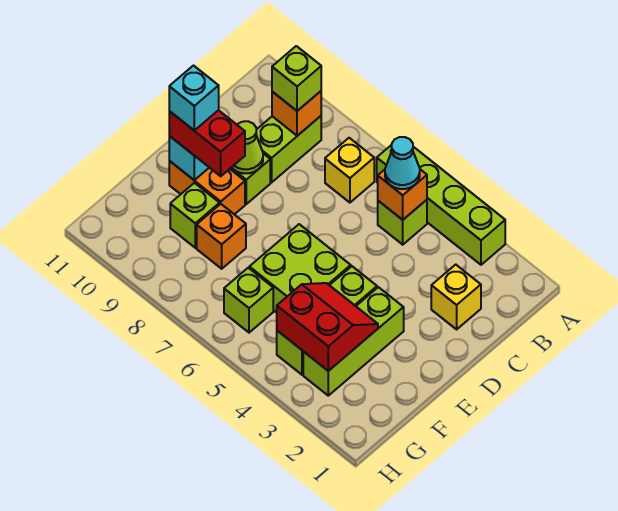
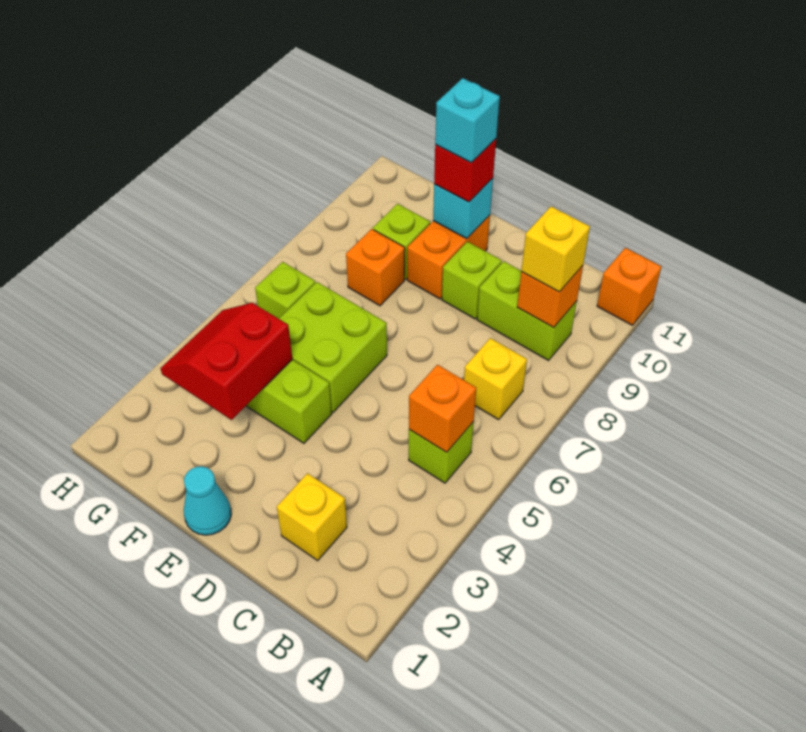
lime 1x4 brick [377,145,505,265] -> none
none -> orange 1x1 brick [597,248,662,325]
cyan 1x1 cone [385,137,420,189] -> cyan 1x1 cone moved to [184,466,231,535]
lime 1x1 brick [272,46,321,111] -> yellow 1x1 brick [521,206,590,292]
lime 1x1 cone [232,121,263,174] -> none
lime 1x3 brick [303,287,404,396] -> none
red 1x2 brick [169,110,245,176] -> red 1x1 brick [434,139,496,202]
red 2x2 slope [277,283,378,371] -> red 2x2 slope turned to [160,303,292,420]

